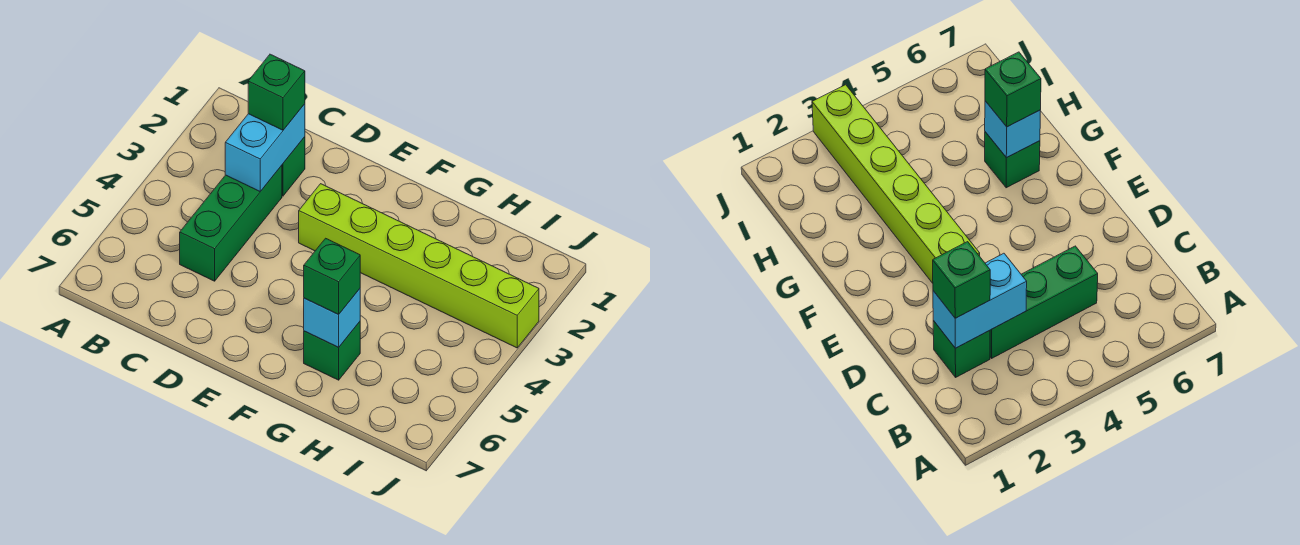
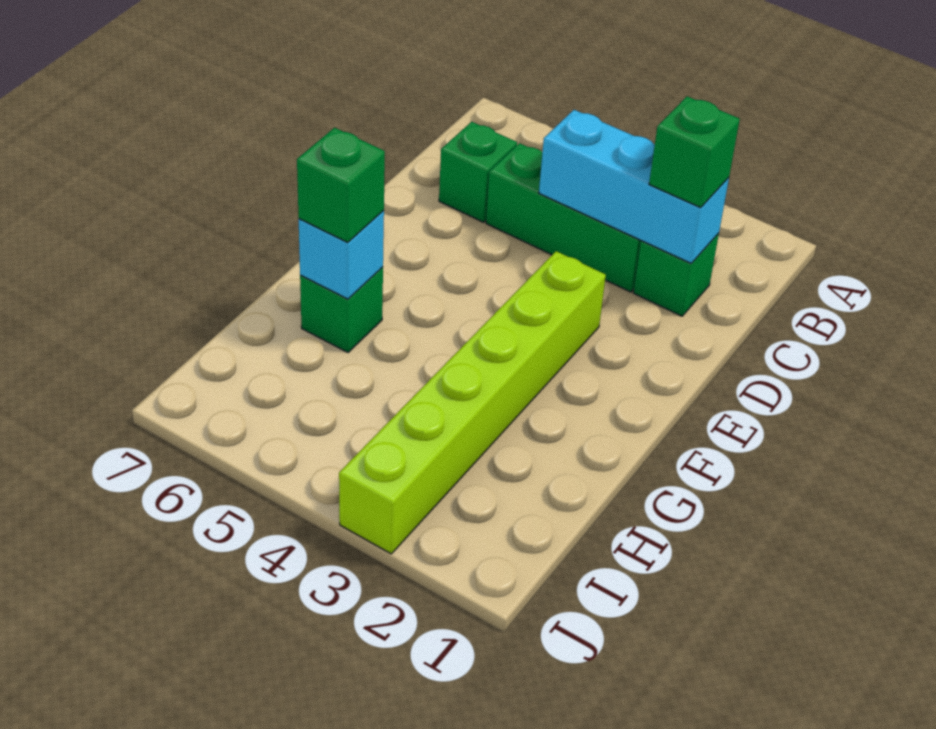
cyan 1x2 brick [225,104,305,191] -> cyan 1x3 brick [539,110,729,263]
none -> green 1x1 brick [439,122,517,222]

